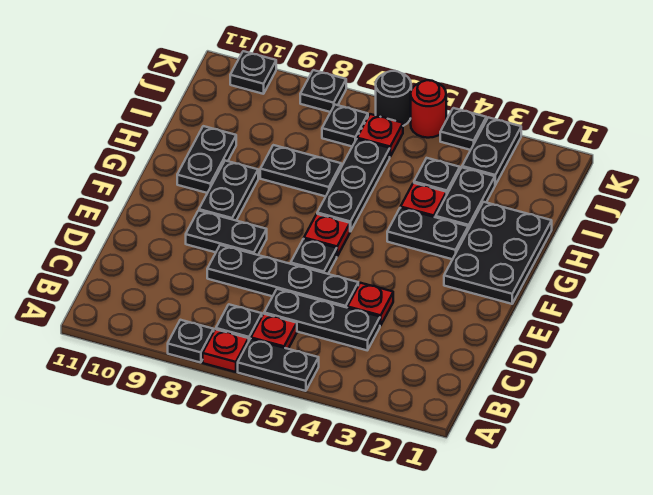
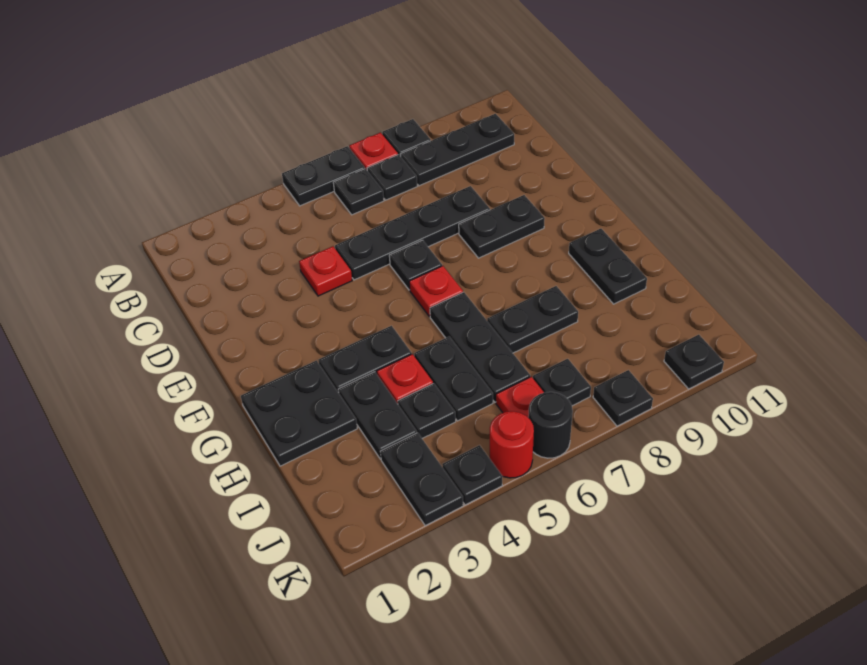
red 1x1 plate [251,314,297,349] -> black 1x1 plate [333,169,384,215]
black 1x3 plate [264,289,380,350] -> black 1x3 plate moved to [400,114,514,186]
black 2x3 plate [444,202,552,304] -> black 2x2 plate [241,361,357,466]
black 1x2 plate [199,161,258,220] -> black 1x2 plate moved to [414,337,493,421]

